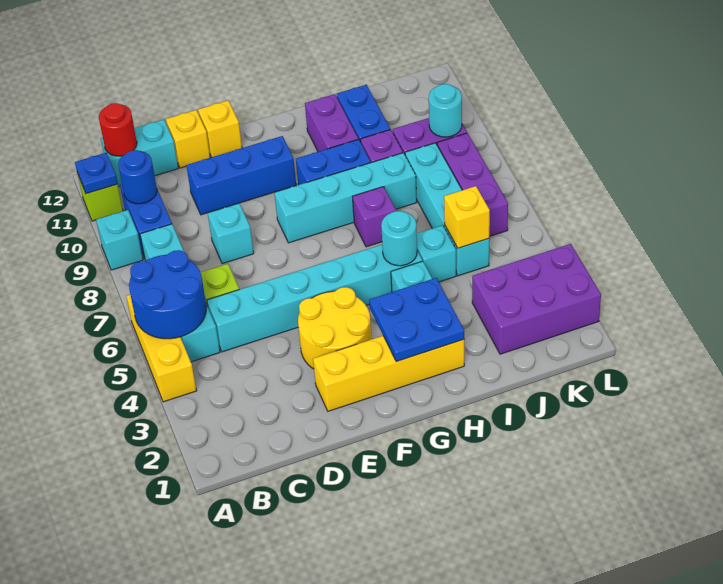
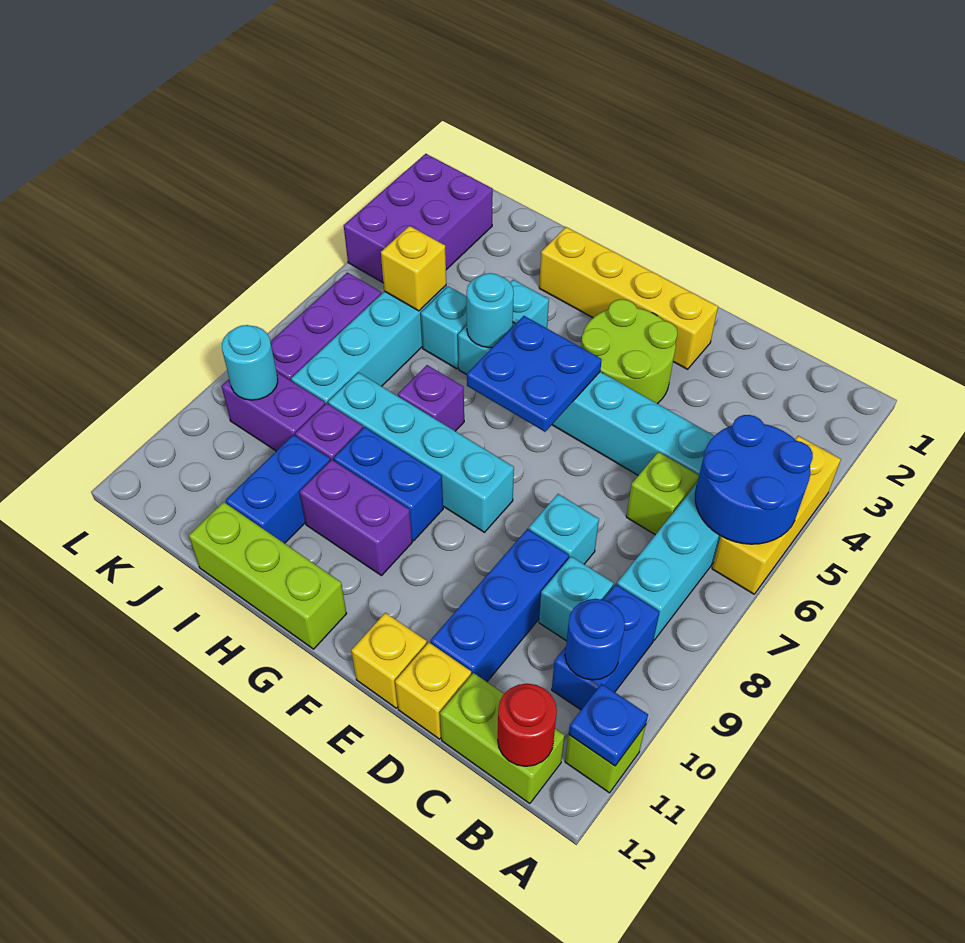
cyan 1x1 brick [96,210,143,270] -> cyan 1x1 brick moved to [539,556,614,641]
cyan 1x2 brick [101,120,178,187] -> lime 1x2 brick [440,673,565,804]
blue 1x3 brick [186,136,296,215] -> blue 1x3 brick turned to [430,529,569,682]
yellow 2x2 round brick [298,287,372,369] -> lime 2x2 round brick [581,299,677,404]
blue 2x2 plate [369,278,464,362] -> blue 2x2 plate moved to [467,316,602,432]
none -> lime 1x3 brick [189,502,347,649]
purple 1x2 brick [305,94,358,152] -> purple 1x2 brick turned to [299,460,412,576]
purple 2x3 brick [472,244,601,354] -> purple 2x3 brick turned to [344,154,493,282]

